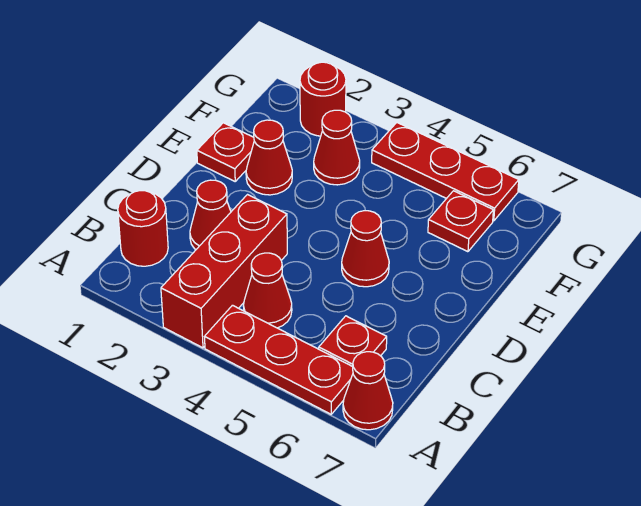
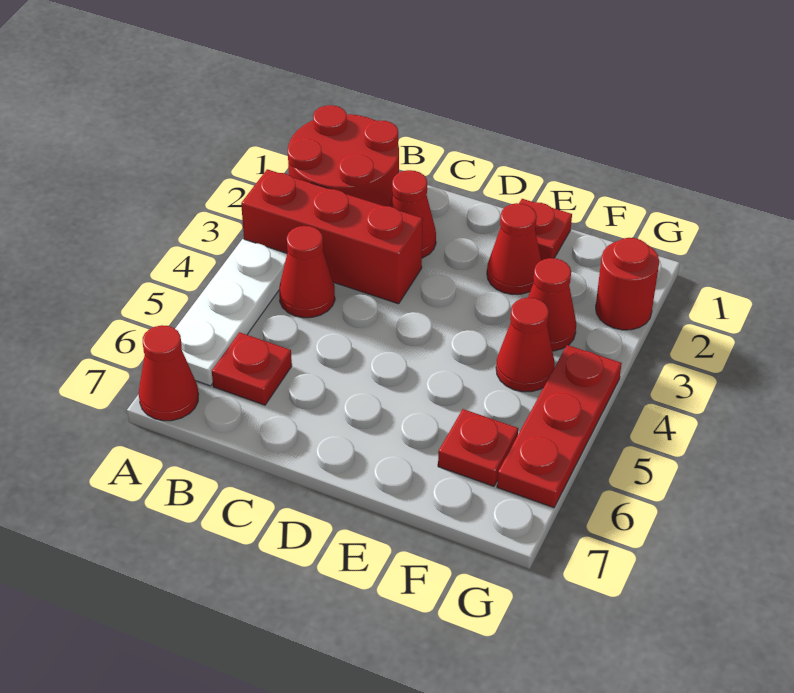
red 1x3 plate [205,305,353,414] -> white 1x3 plate [175,239,287,386]
red 1x1 round brick [118,191,168,266] -> red 2x2 round brick [288,105,399,206]
red 1x1 cone [342,211,389,287] -> red 1x1 cone moved to [496,298,555,392]

